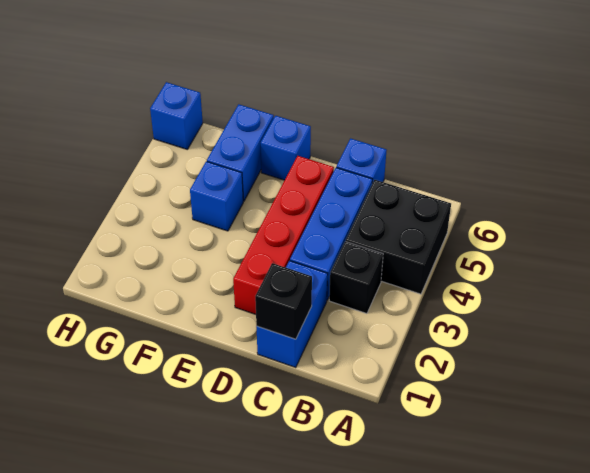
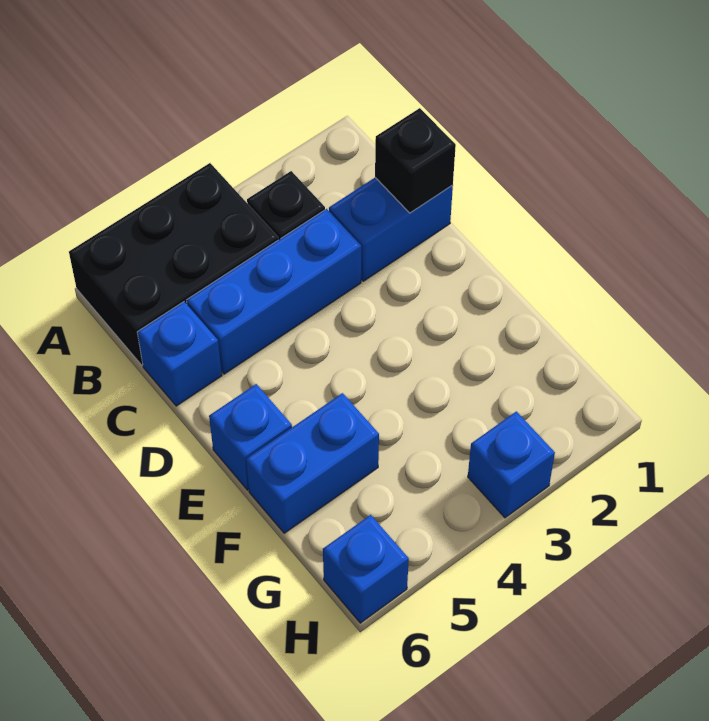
black 2x2 brick [346,180,451,294] -> black 2x3 brick [69,163,278,365]
red 1x4 brick [233,156,334,314] -> none
blue 1x1 brick [190,161,243,231] -> blue 1x1 brick moved to [468,411,555,518]

